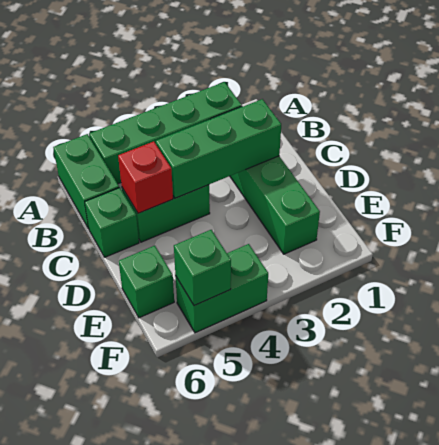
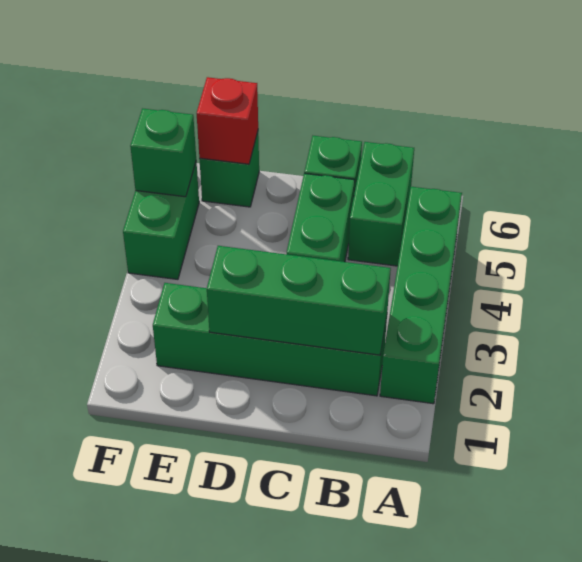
green 1x2 brick [53,134,119,229] -> green 1x2 brick turned to [348,142,414,266]
green 1x3 brick [156,99,281,198] -> green 1x3 brick turned to [207,246,391,355]
red 1x1 brick [118,141,173,213] -> red 1x1 brick moved to [197,77,258,164]

